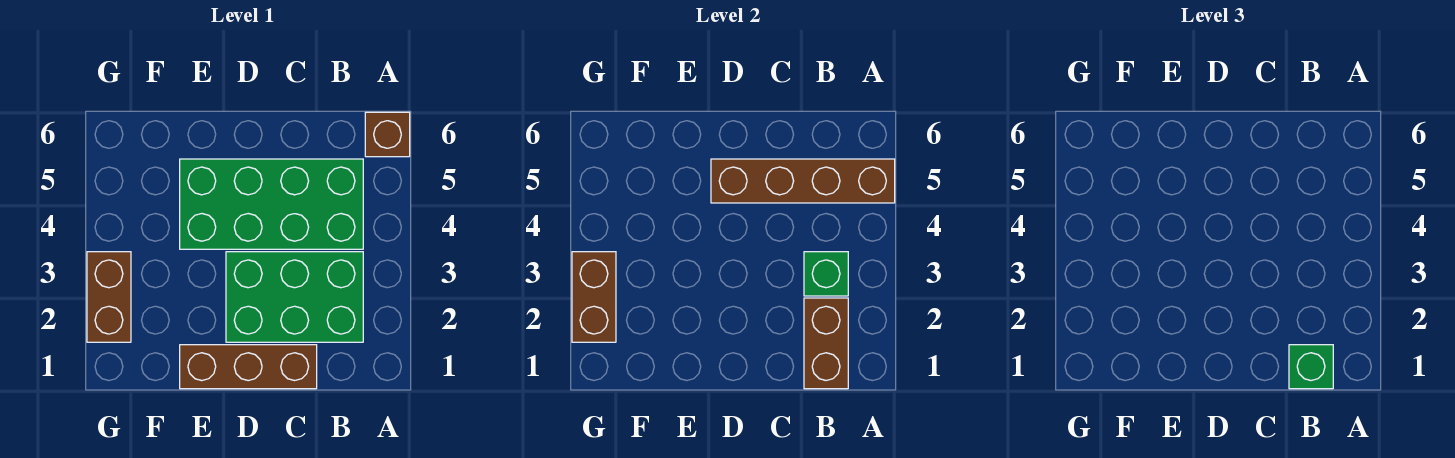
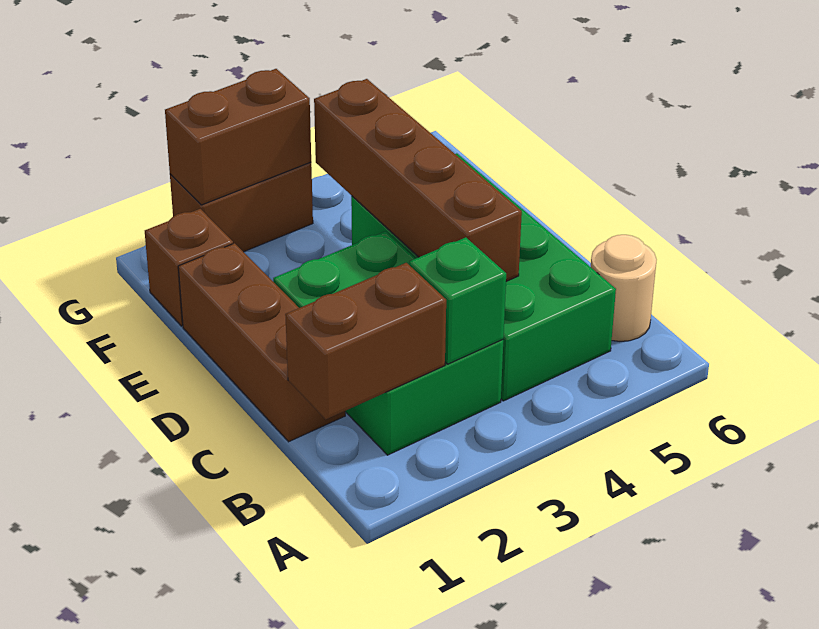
brown 1x4 brick [711,159,895,203] -> brown 1x4 brick moved to [314,79,522,281]
brown 1x1 brick [365,112,410,157] -> brown 1x1 brick moved to [145,209,233,326]
green 1x1 brick [1289,345,1333,389] -> none
none -> tan 1x1 round brick [591,235,657,341]

